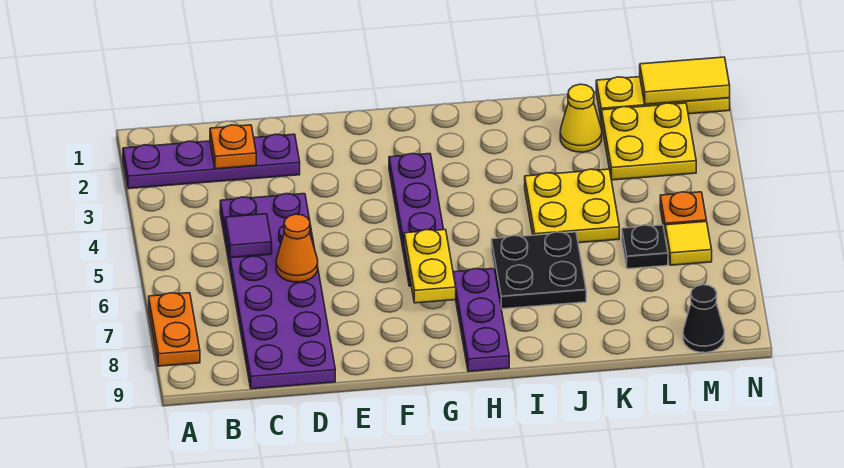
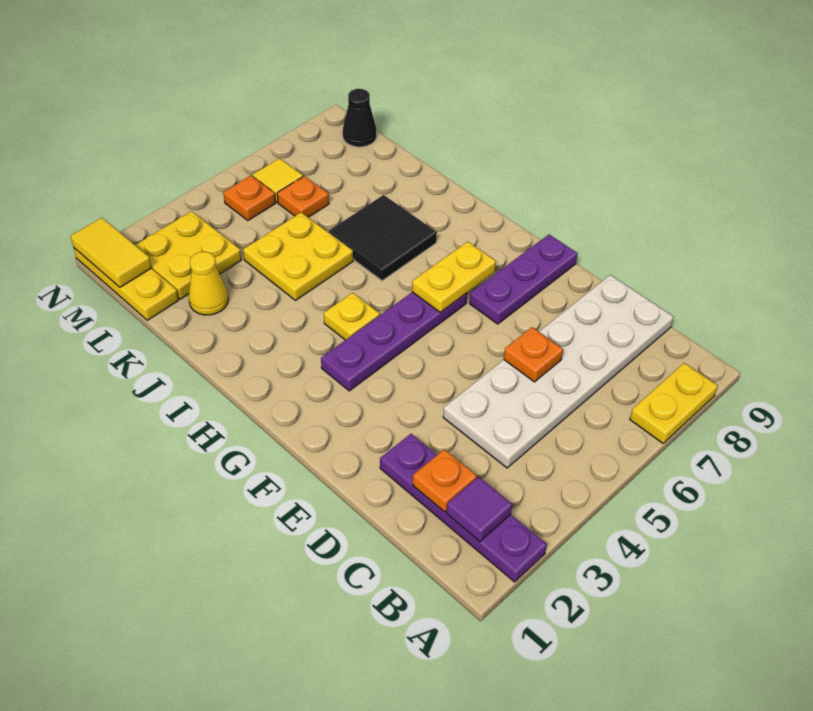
orange 1x2 plate [149,293,200,366] -> yellow 1x2 plate [630,363,718,443]
purple 2x6 plate [220,194,335,389] -> white 2x6 plate [443,275,674,468]
purple 1x1 tile [225,214,272,258] -> purple 1x1 tile moved to [447,477,512,541]
orange 1x1 cone [276,214,318,282] -> orange 1x1 plate [504,327,563,382]
none -> yellow 1x1 plate [324,293,380,340]
purple 1x3 plate [453,268,509,372] -> purple 1x3 plate moved to [469,235,578,324]
black 2x2 plate [491,232,586,309] -> black 2x2 tile [329,195,437,281]
black 1x1 plate [622,225,668,269] -> orange 1x1 plate [277,176,329,217]

